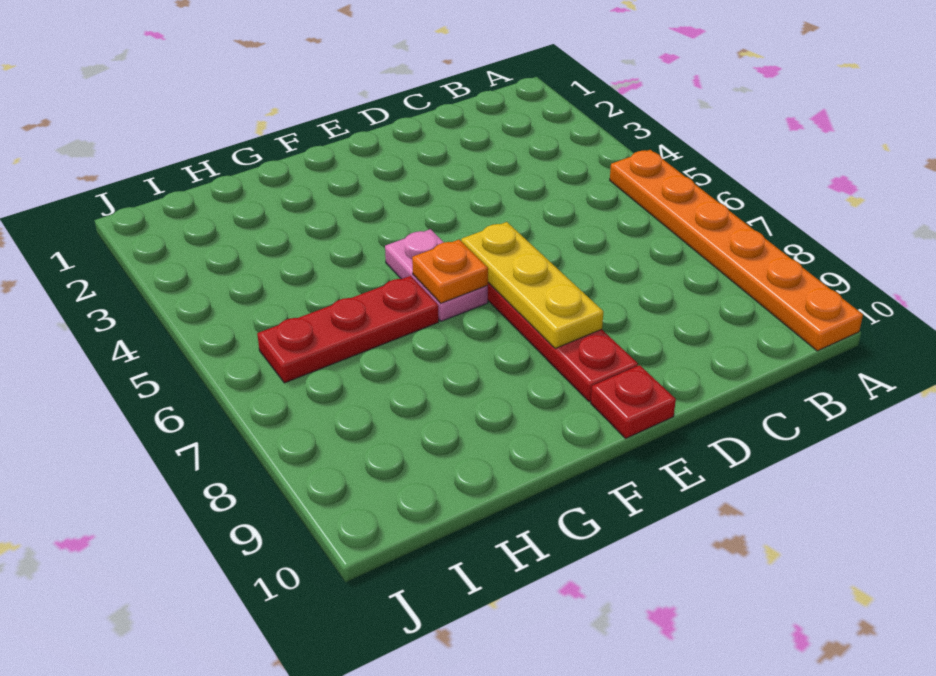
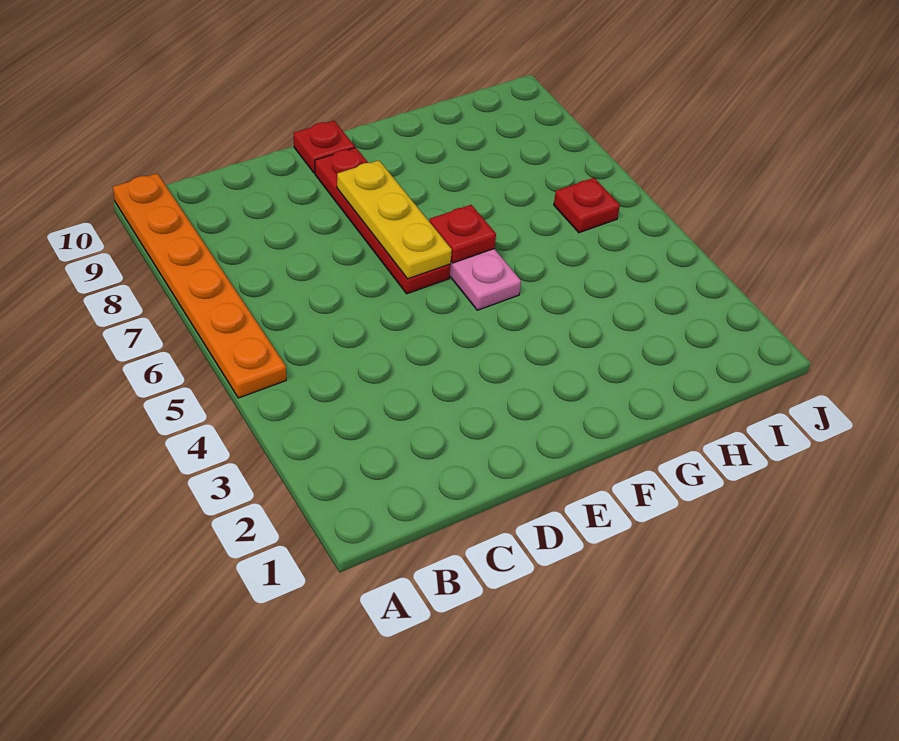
orange 1x1 plate [412,240,488,303] -> red 1x1 plate [429,205,496,263]
red 1x3 plate [257,276,439,383] -> red 1x1 plate [554,178,620,233]

